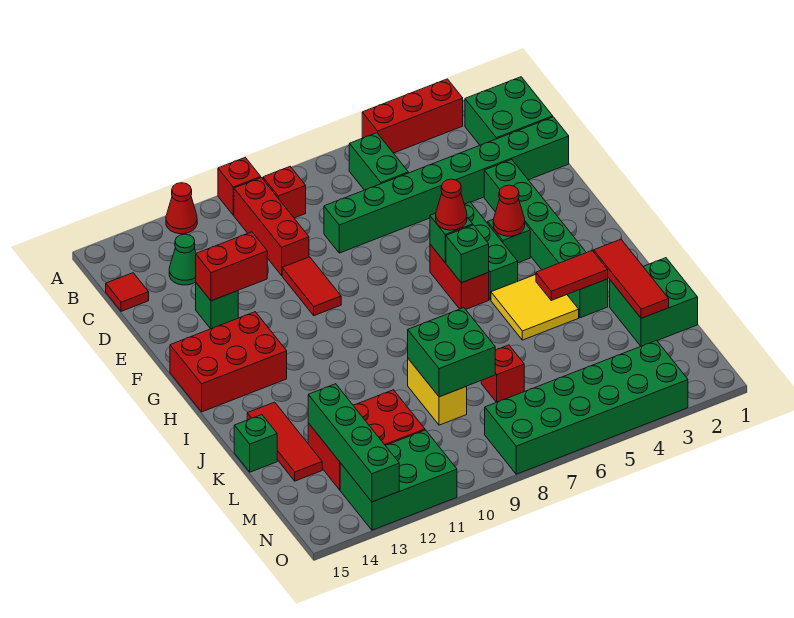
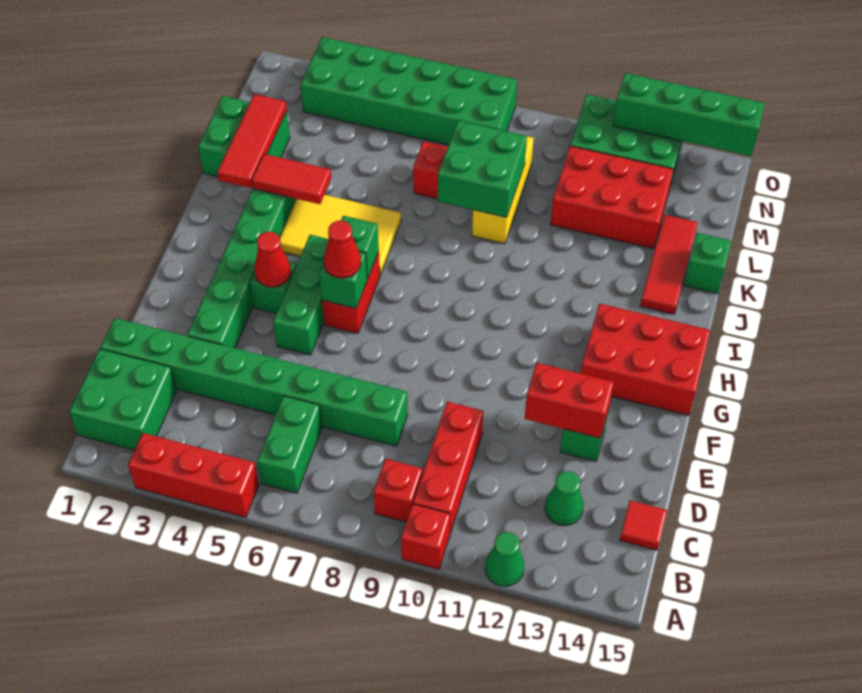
red 1x1 cone [166,183,197,234] -> green 1x1 cone [485,532,524,586]
red 1x2 tile [282,257,341,316] -> none
yellow 2x2 tile [491,275,579,340] -> yellow 2x3 tile [280,195,401,275]
yellow 1x2 brick [408,359,467,425] -> yellow 1x3 brick [472,136,534,244]
green 1x4 brick [308,384,399,502] -> green 1x4 brick turned to [613,73,765,156]

